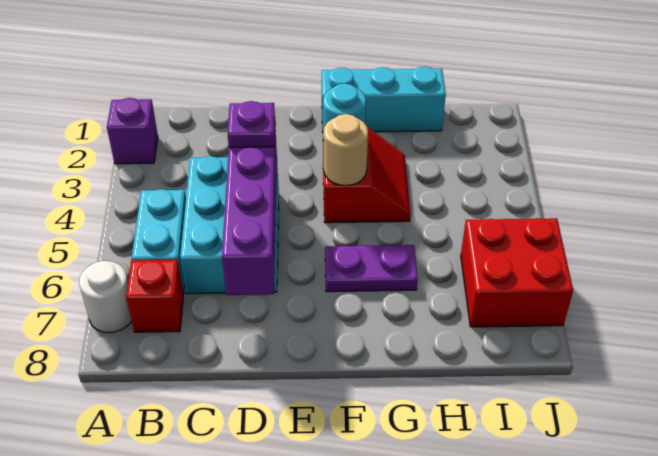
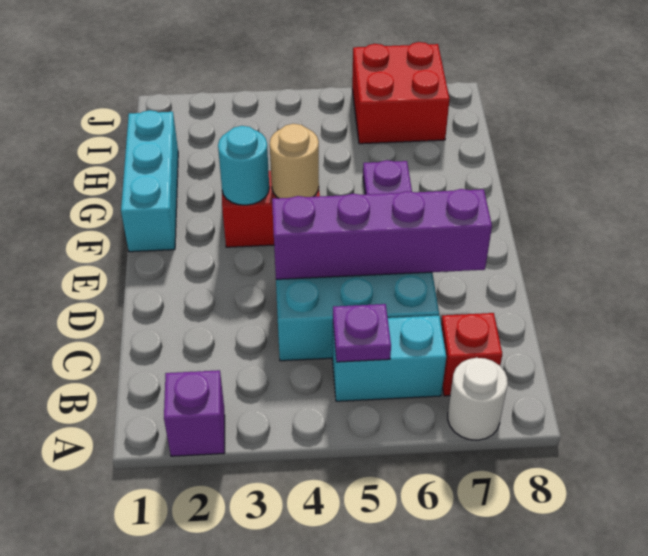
purple 1x1 plate [228,101,275,147] -> purple 1x1 plate moved to [333,304,391,362]

